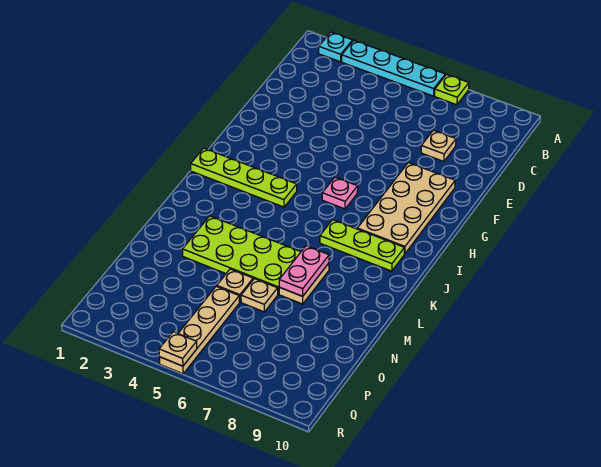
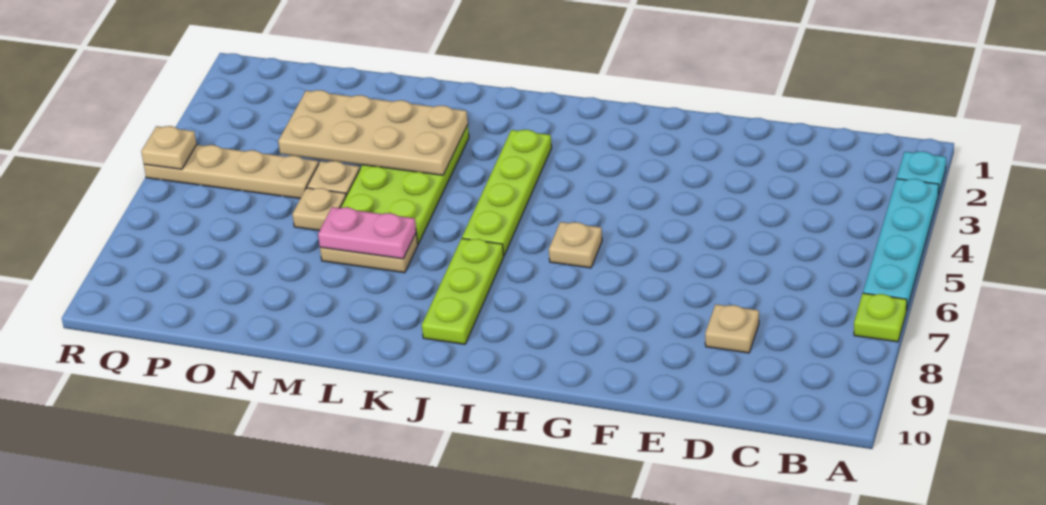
tan 2x4 plate [357,163,455,254] -> tan 2x4 plate moved to [278,90,468,175]
pink 1x1 plate [322,177,358,209] -> tan 1x1 plate [549,222,602,268]
lime 1x4 plate [191,148,297,207] -> lime 1x4 plate moved to [462,130,552,256]

